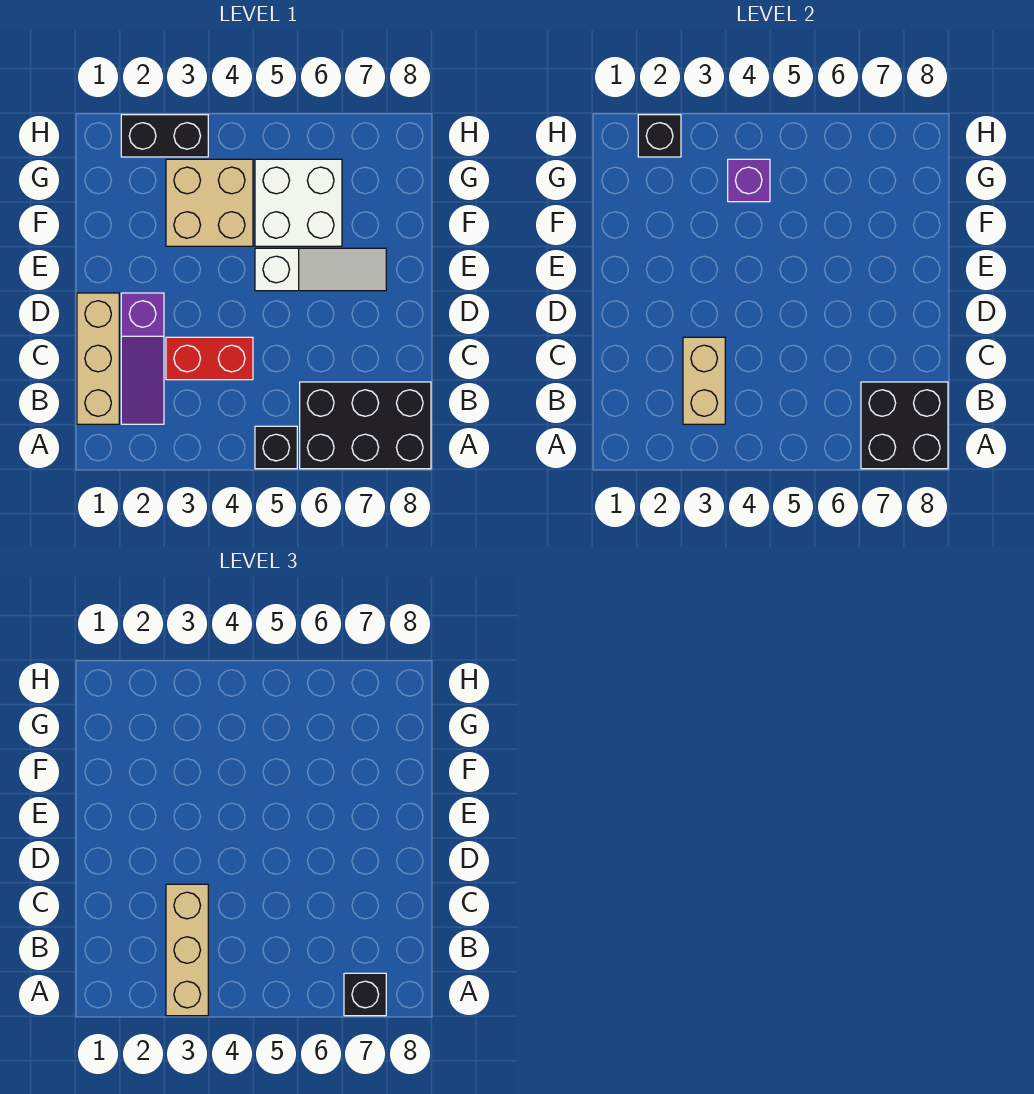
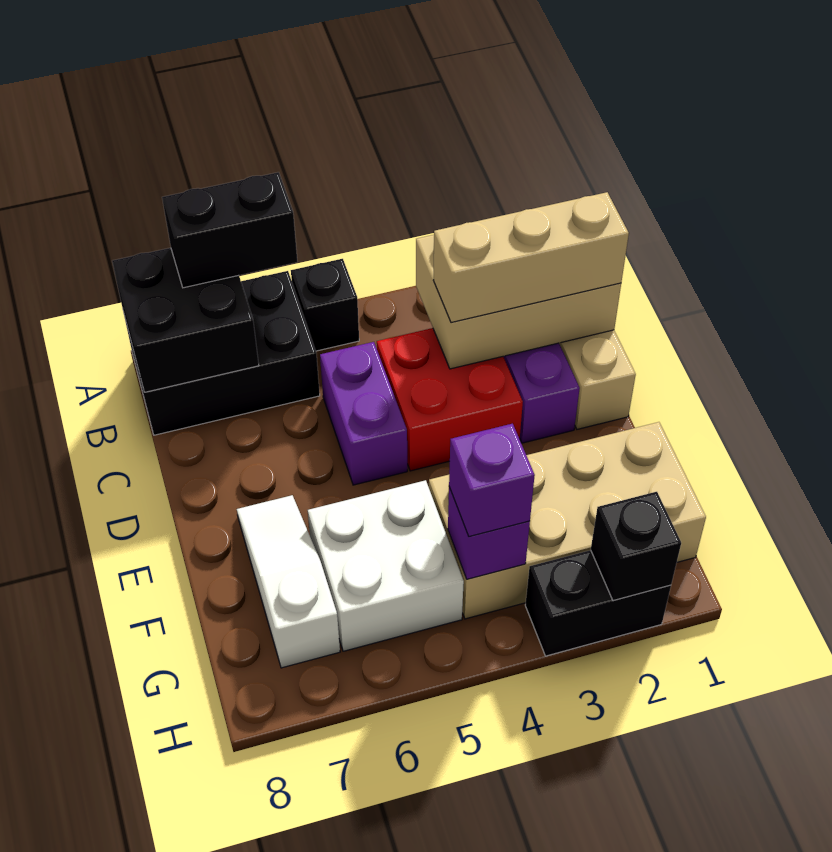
tan 1x3 brick [166,884,208,1016] -> tan 1x3 brick turned to [433,192,629,323]
black 1x1 brick [344,973,386,1016] -> black 1x2 brick [162,172,297,288]
tan 1x2 brick [683,337,725,424] -> tan 2x3 brick [416,235,621,369]
red 1x2 brick [166,337,253,380] -> red 2x2 brick [377,328,523,471]
none -> purple 1x2 brick [320,342,407,485]
white 1x3 slope [255,248,386,291] -> white 1x3 slope turned to [237,495,340,668]
tan 2x2 brick [166,159,253,246] -> tan 2x4 brick [429,422,706,619]
none -> purple 1x1 brick [449,424,535,537]

